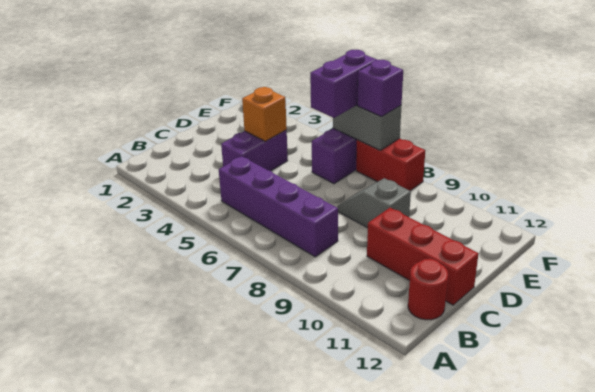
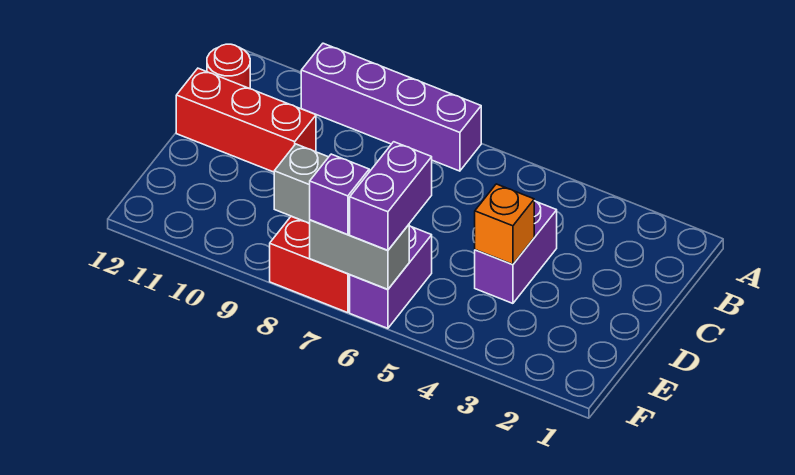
purple 1x4 brick [219,156,338,257] -> purple 1x4 brick moved to [301,43,481,171]

